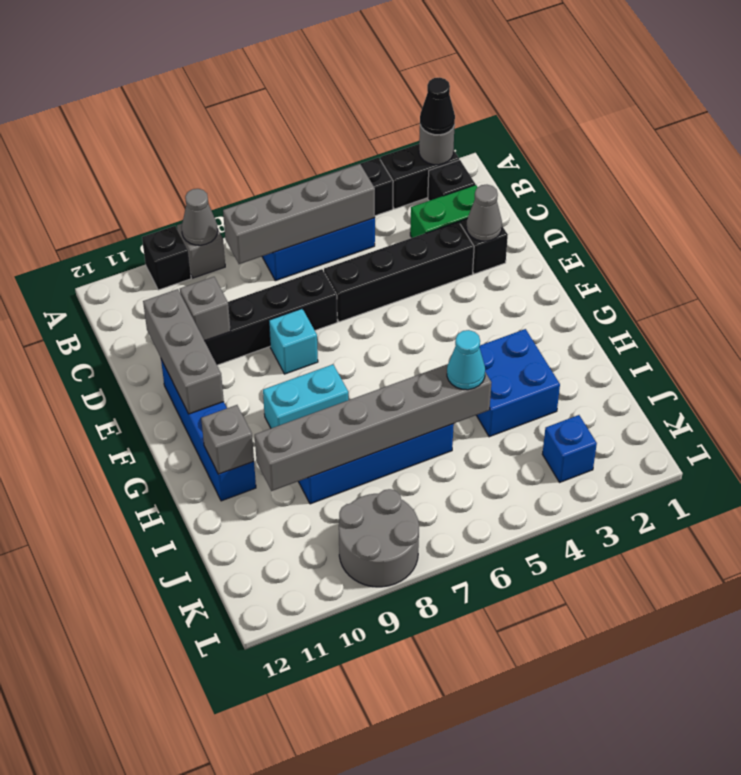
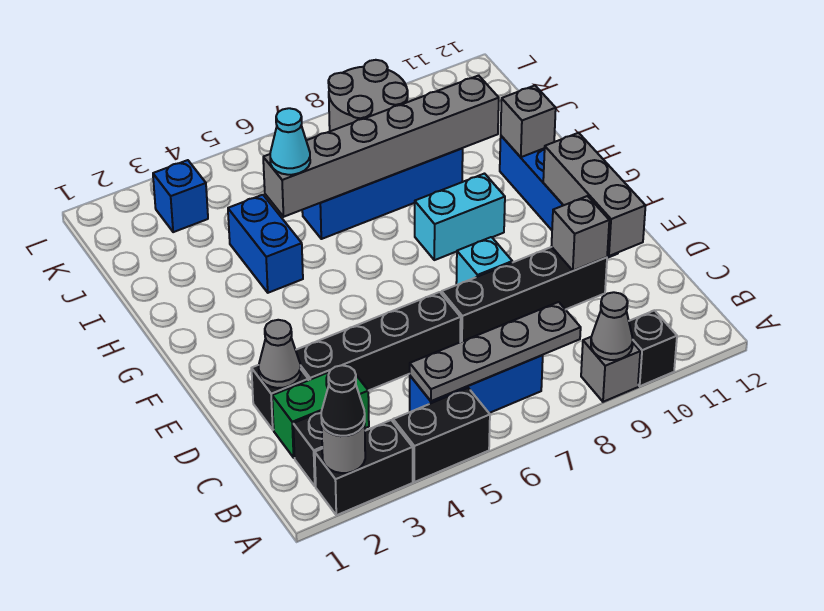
grey 1x4 brick [223,164,375,264] -> grey 1x4 plate [410,302,581,401]
blue 2x2 brick [476,329,560,437] -> blue 1x2 brick [228,195,303,293]

